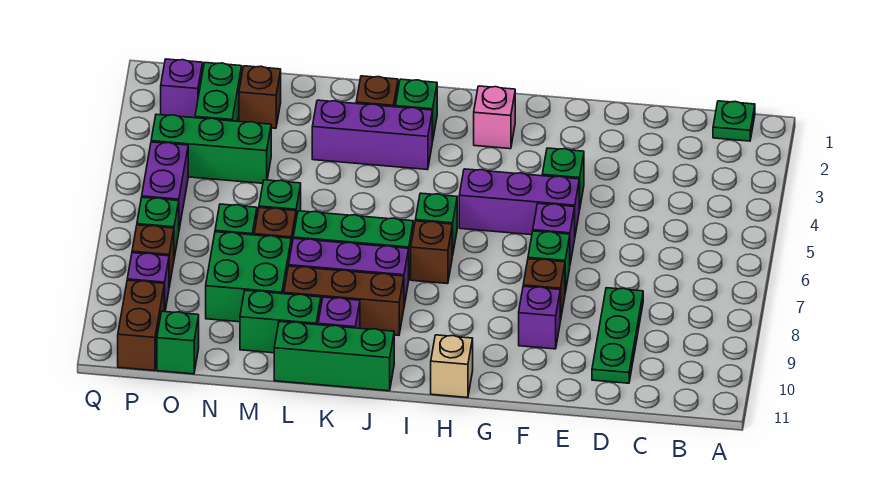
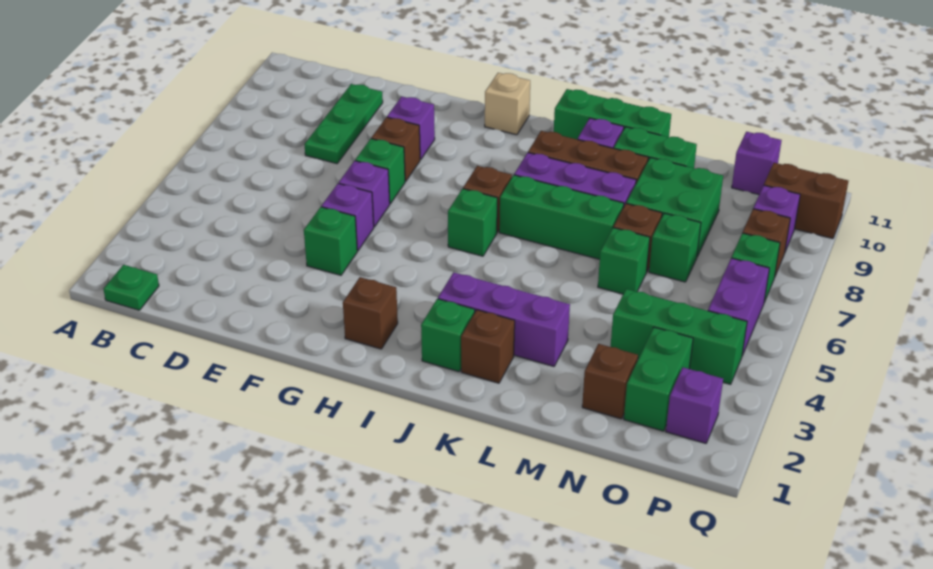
purple 1x3 brick [459,169,579,235] -> purple 1x1 brick [321,183,374,251]
pink 1x1 brick [474,86,515,149] -> brown 1x1 brick [343,277,398,349]
green 1x1 brick [157,311,199,374] -> purple 1x1 brick [732,132,782,195]
brown 1x2 brick [118,280,164,371] -> brown 1x2 brick turned to [764,163,848,239]

